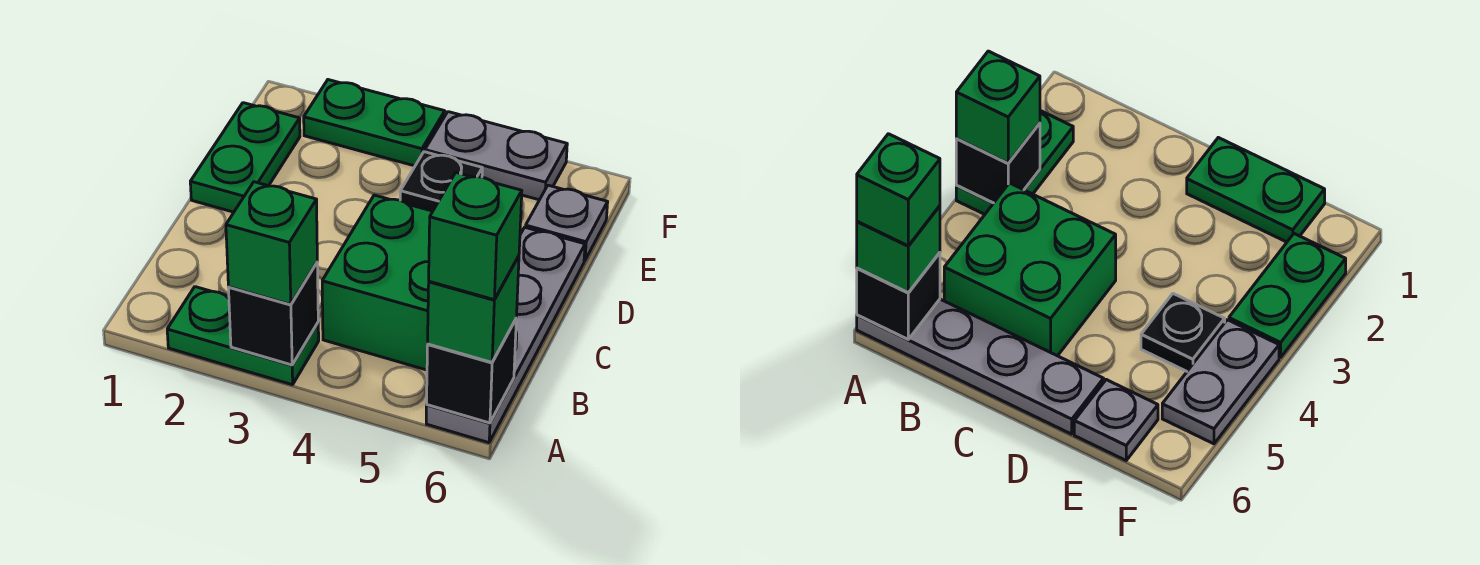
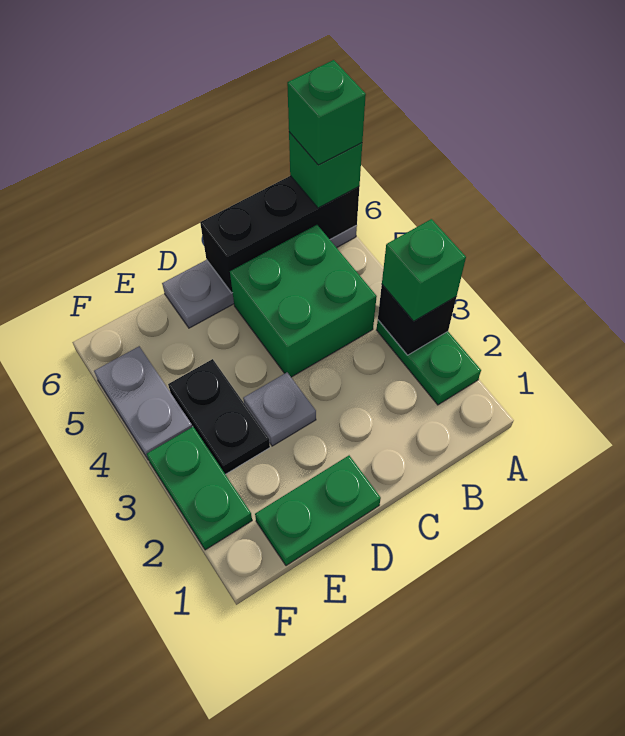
black 1x1 brick [427,320,516,423] -> black 1x3 brick [200,176,359,293]
black 1x1 plate [400,152,482,211] -> black 1x2 plate [168,359,270,474]
grey 1x1 plate [526,185,608,261] -> grey 1x1 plate moved to [243,372,316,446]

